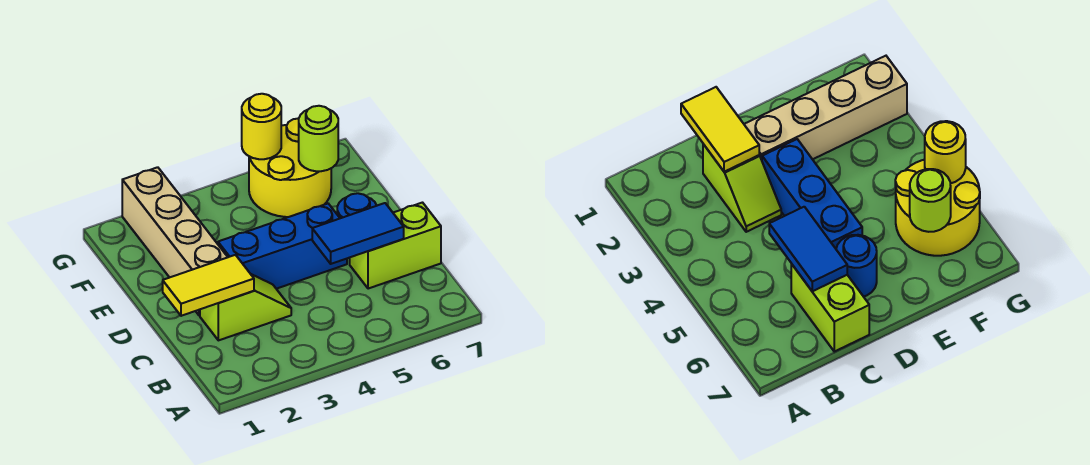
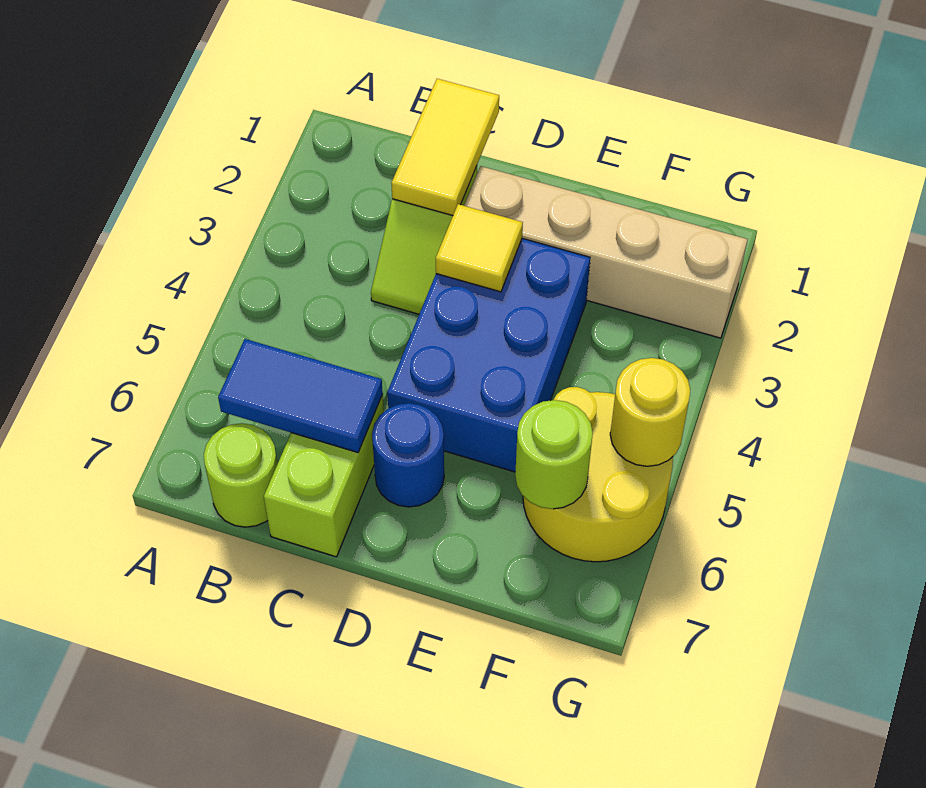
none -> lime 1x1 round brick [204,423,278,527]
blue 1x2 tile [312,203,404,264] -> blue 1x2 tile turned to [218,339,383,452]
blue 1x3 brick [218,204,347,289] -> blue 2x3 brick [387,238,590,472]
none -> yellow 1x1 tile [436,204,523,292]

